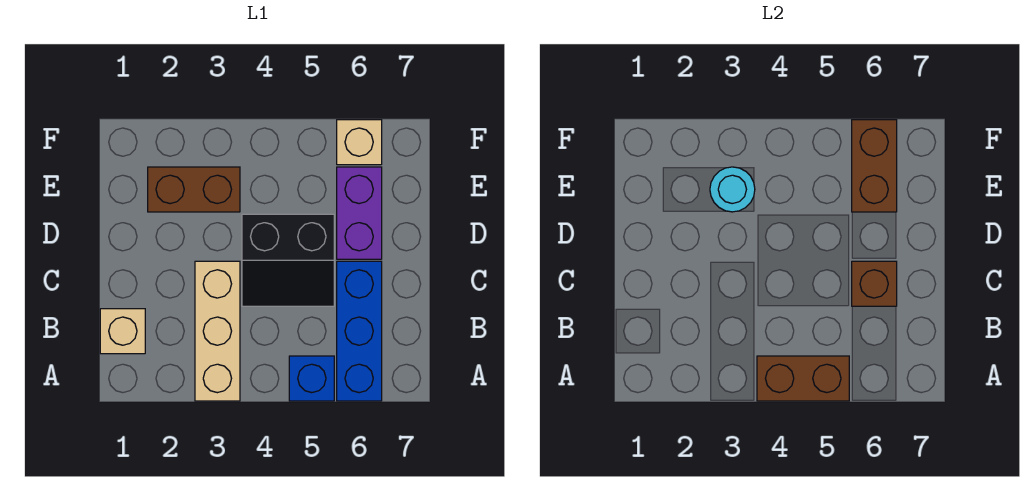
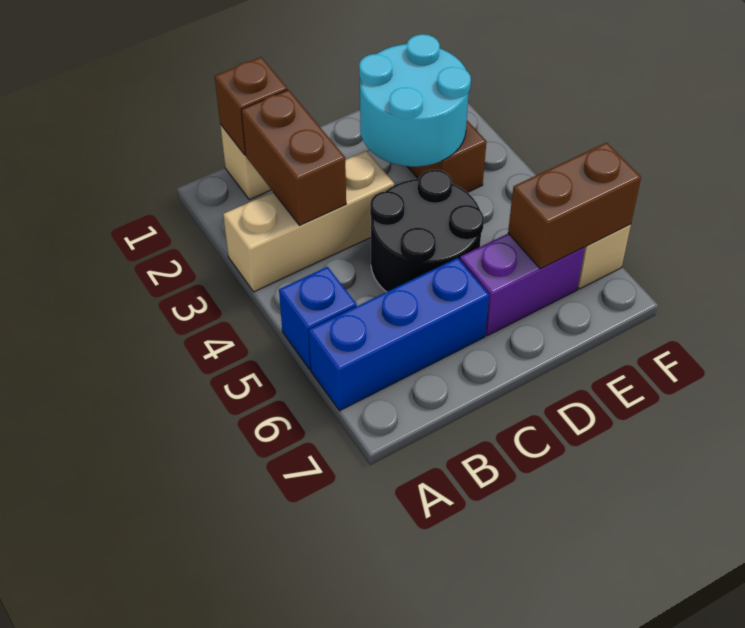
brown 1x2 brick [757,356,849,401] -> brown 1x2 brick moved to [241,90,346,225]
black 2x2 slope [242,214,334,306] -> black 2x2 round brick [370,170,484,292]
brown 1x1 brick [852,261,897,306] -> brown 1x1 brick moved to [215,57,287,155]
cyan 1x1 round brick [710,167,755,212] -> cyan 2x2 round brick [359,34,471,167]

